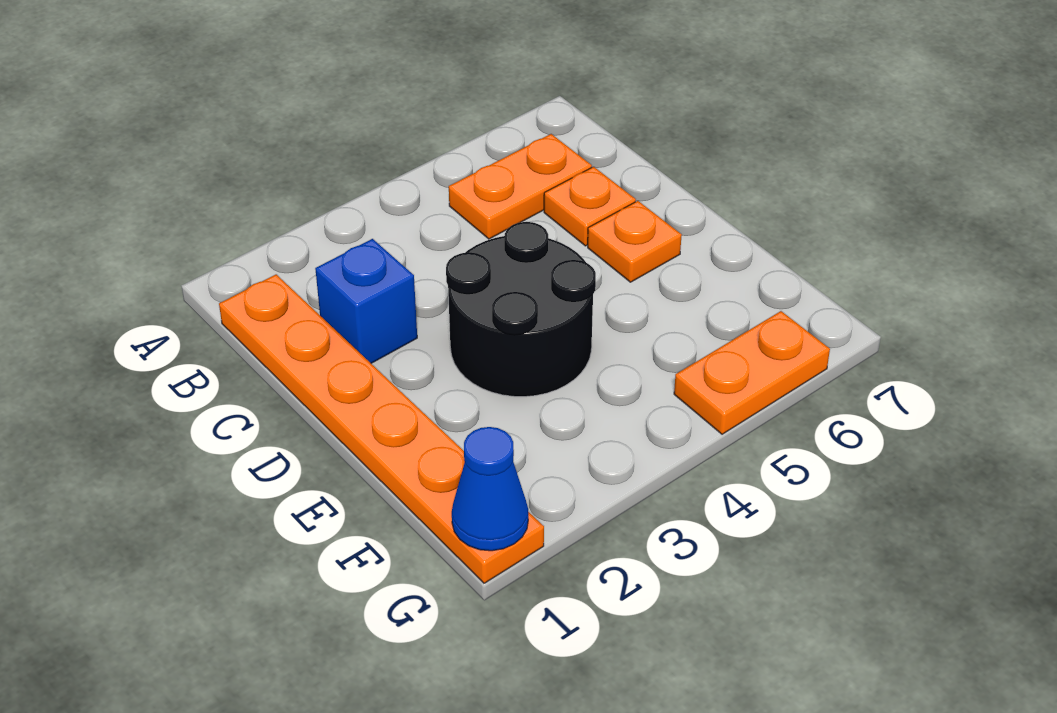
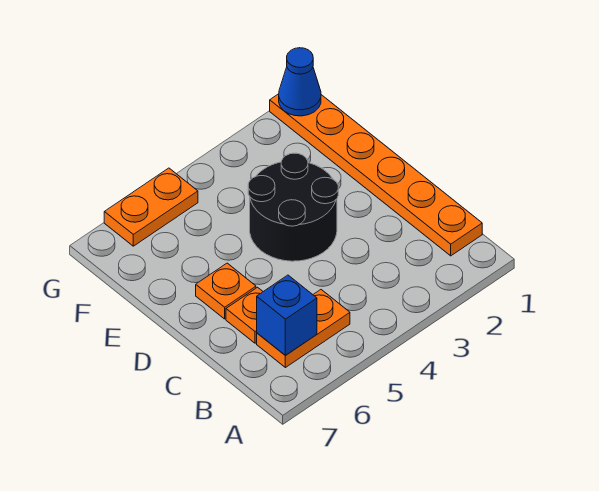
blue 1x1 brick [315,239,417,363] -> blue 1x1 brick moved to [257,275,317,356]

